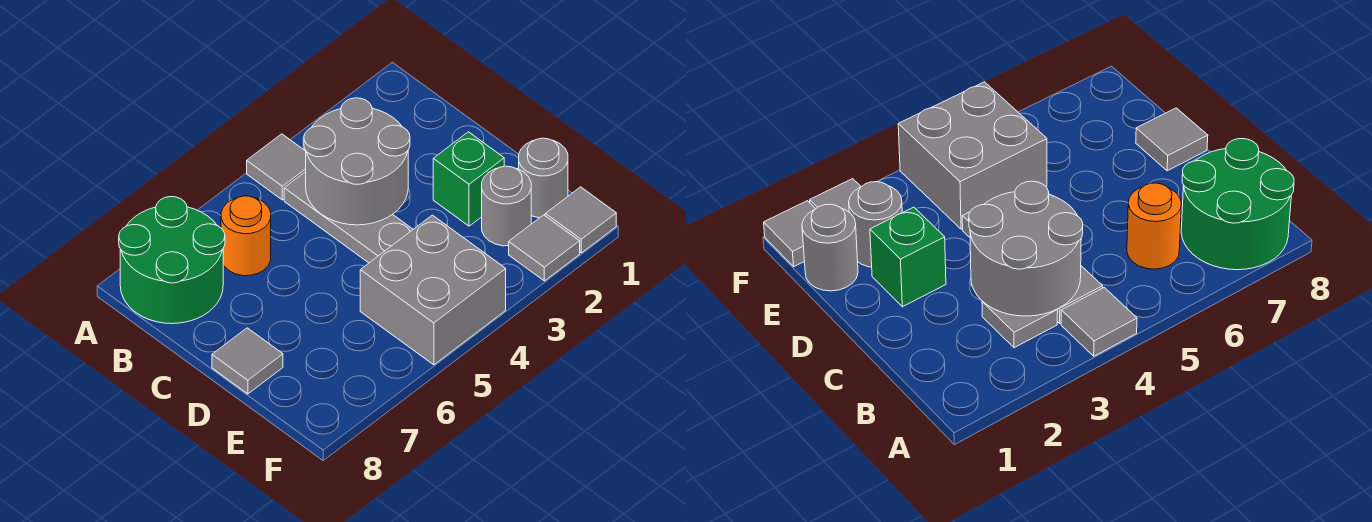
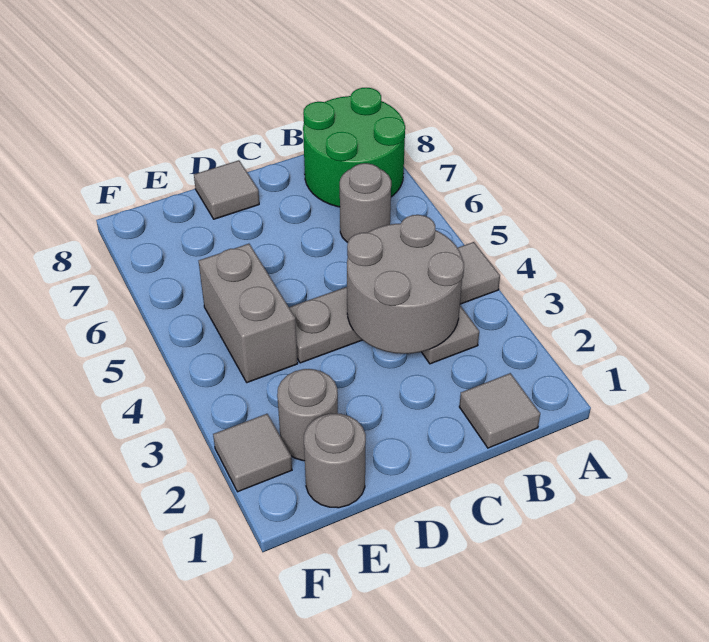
orange 1x1 round brick [221,196,271,276] -> grey 1x1 round brick [340,163,391,242]
green 1x1 brick [433,132,504,226] -> none
grey 2x2 brick [360,215,506,365] -> grey 1x2 brick [199,244,298,383]
grey 1x1 tile [545,187,616,253] -> grey 1x1 tile moved to [459,373,540,448]

